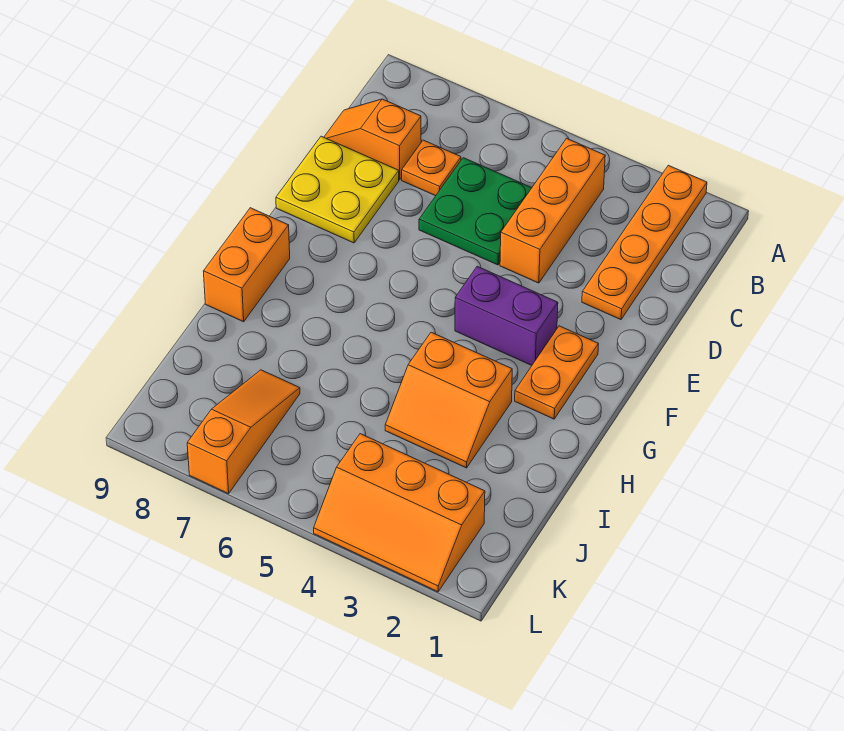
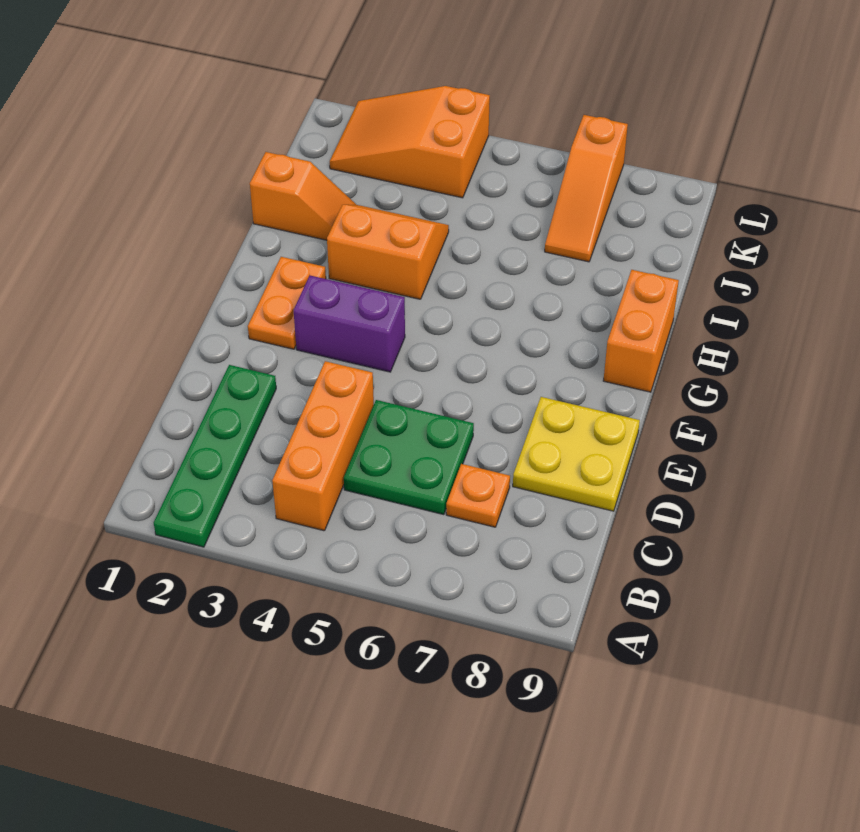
orange 1x4 plate [582,165,707,320] -> green 1x4 plate [154,365,276,547]
orange 1x2 slope [324,99,421,180] -> orange 1x2 slope moved to [250,152,356,240]
orange 2x3 slope [314,434,485,592] -> orange 2x3 slope turned to [330,86,490,198]

